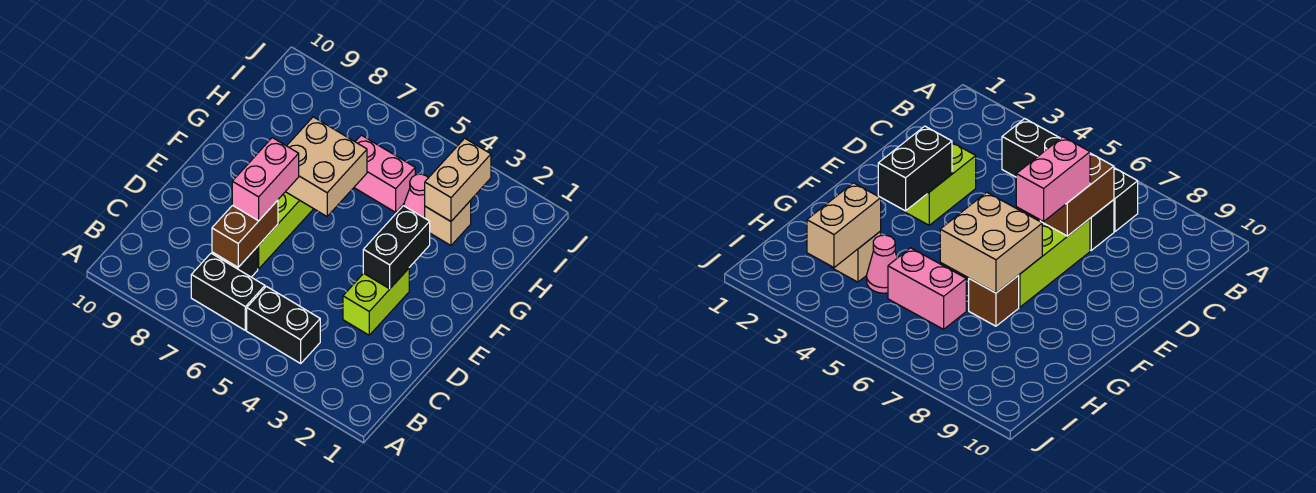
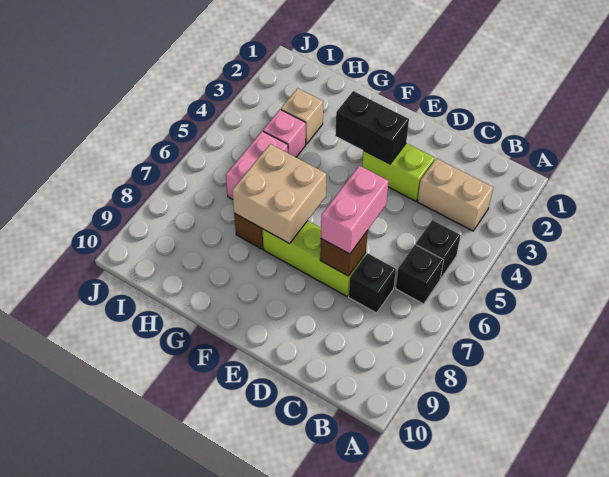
black 1x2 brick [247,286,320,363] -> black 1x1 brick [416,220,461,279]
black 1x2 brick [191,253,265,330] -> black 1x1 brick [396,244,444,304]
brown 1x2 brick [212,200,278,267] -> brown 1x1 brick [320,230,368,276]
pink 1x2 brick [232,138,299,221] -> pink 1x2 brick turned to [321,166,389,254]
tan 1x2 brick [425,138,491,221] -> tan 1x2 brick moved to [417,158,493,231]
pink 1x1 cone [404,174,428,218] -> pink 1x1 brick [263,109,306,157]

